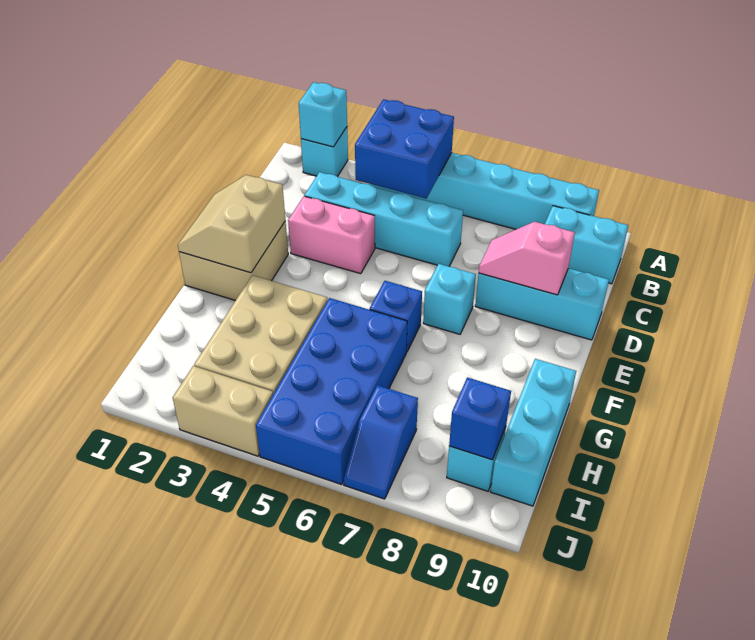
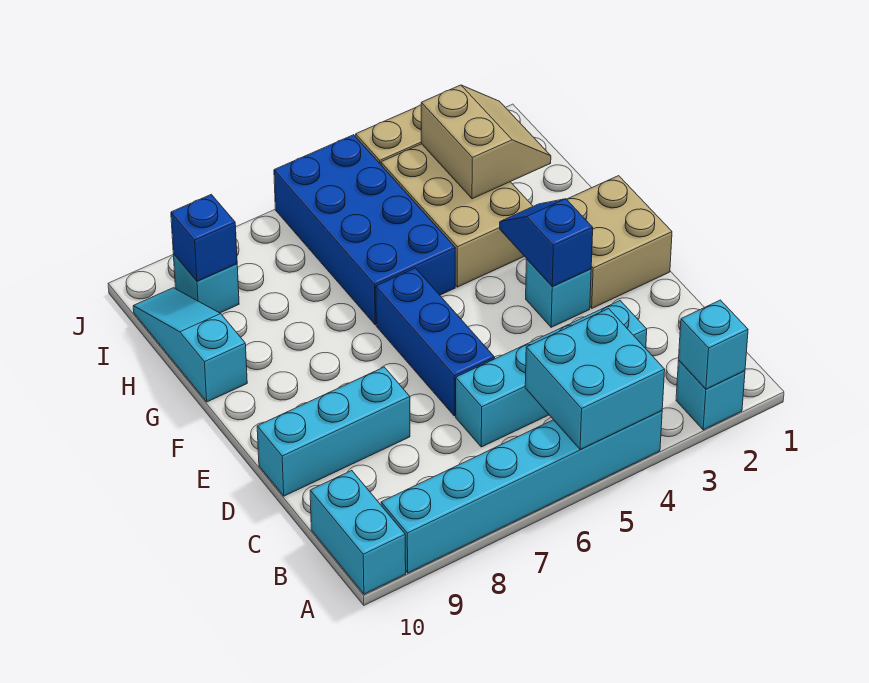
blue 2x2 brick [355,99,454,199] -> cyan 2x2 brick [525,309,665,450]
cyan 1x2 brick [545,206,628,284] -> cyan 1x2 brick turned to [310,471,406,594]
pink 1x2 brick [288,196,375,274] -> none
pink 1x2 slope [479,222,575,295] -> none
tan 2x2 slope [178,175,285,273] -> tan 2x2 slope moved to [421,85,551,199]
cyan 1x1 brick [423,264,476,334] -> cyan 1x1 brick moved to [526,259,591,327]
blue 1x1 brick [370,281,422,352] -> blue 1x3 brick [376,268,495,416]
cyan 1x3 brick [491,359,576,506] -> cyan 1x3 slope [133,288,247,402]
blue 1x2 slope [344,385,418,499] -> blue 1x2 slope moved to [500,199,593,286]

